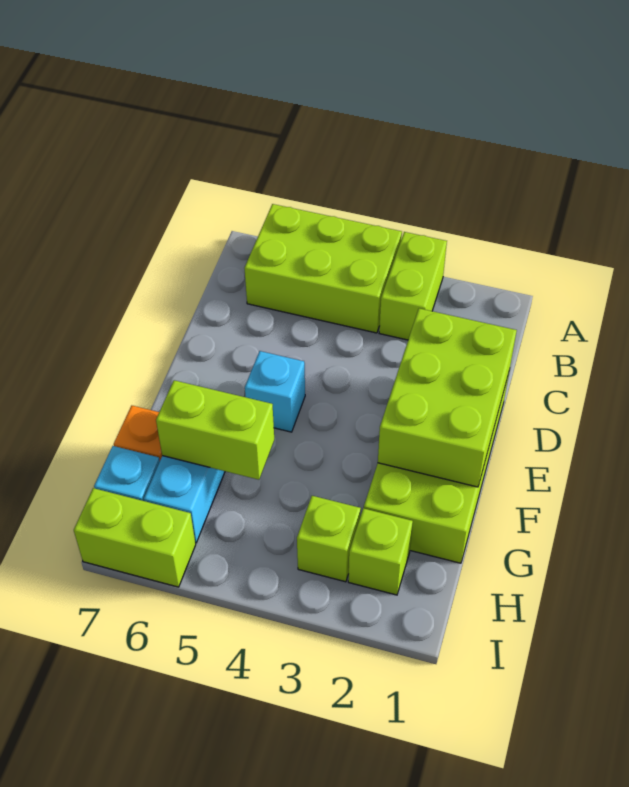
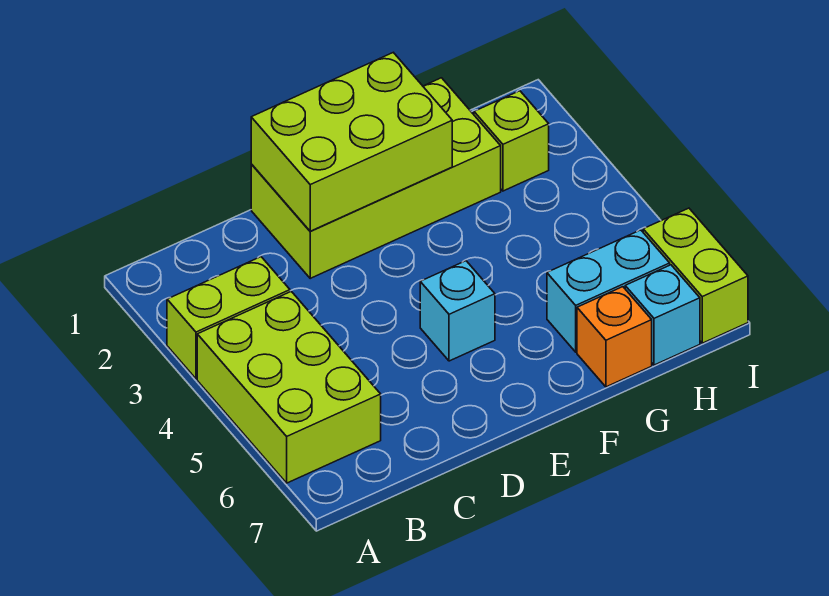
lime 1x2 brick [156,380,274,480] -> none
lime 1x1 brick [297,496,361,582] -> none

